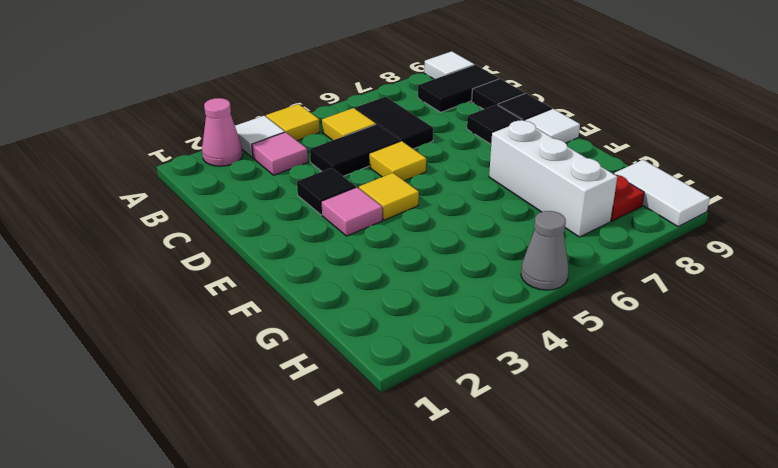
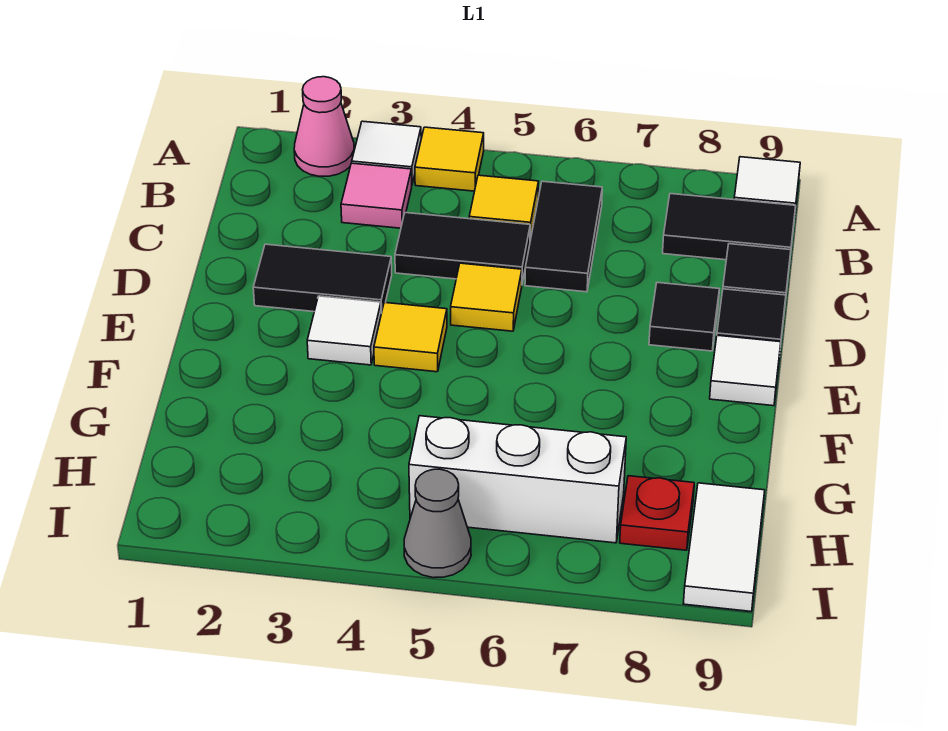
black 1x1 tile [297,168,356,215] -> black 1x2 tile [253,244,392,313]
pink 1x1 tile [321,187,382,236] -> white 1x1 tile [307,296,381,365]
white 1x3 brick [489,120,617,237] -> white 1x3 brick turned to [409,416,626,543]

